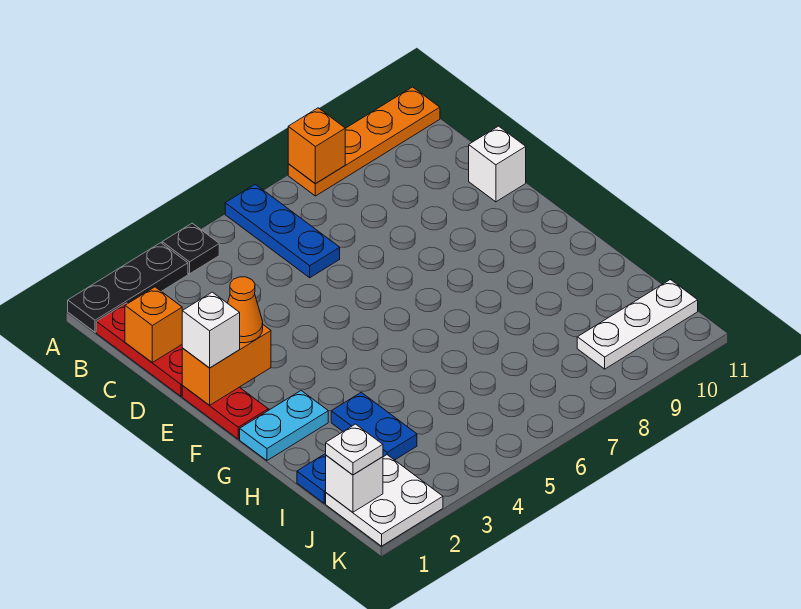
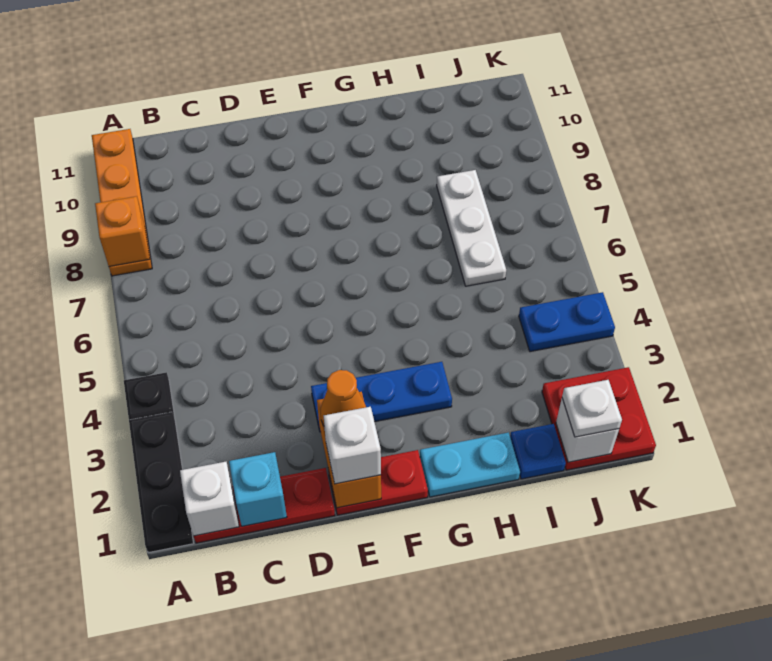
blue 1x3 plate [225,184,340,278] -> blue 1x3 plate moved to [311,362,452,432]
orange 1x1 brick [125,287,182,362] -> cyan 1x1 brick [229,452,287,526]
white 1x1 brick [469,126,526,202] -> white 1x1 brick moved to [180,462,239,536]
cyan 1x2 plate [240,391,328,461] -> cyan 1x2 plate turned to [420,432,520,497]
blue 1x2 plate [331,392,417,460] -> blue 1x2 plate moved to [519,292,615,352]
white 2x2 plate [326,455,443,546] -> red 2x2 plate [542,367,656,470]
white 1x3 plate [577,280,698,369] -> white 1x3 plate moved to [437,170,506,286]

